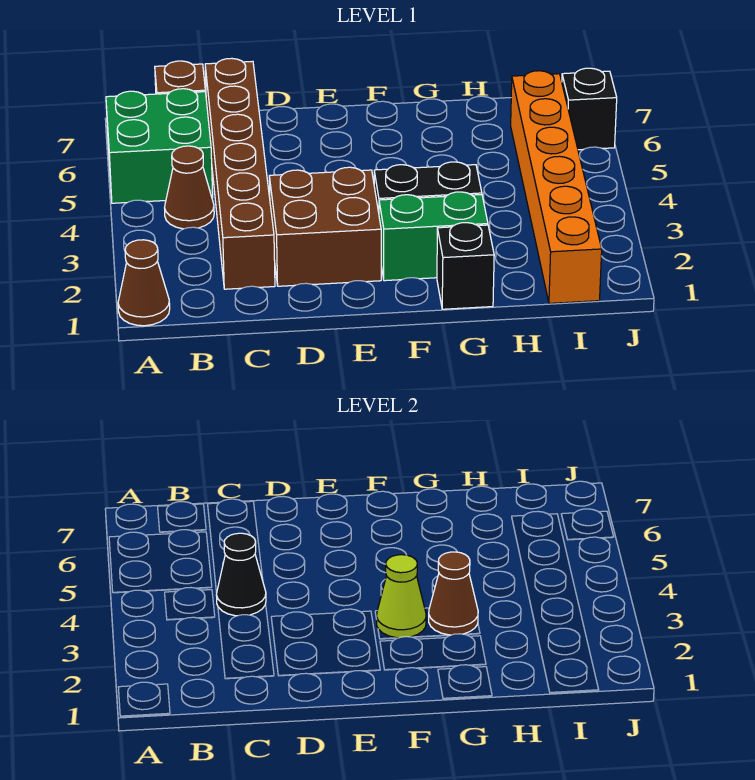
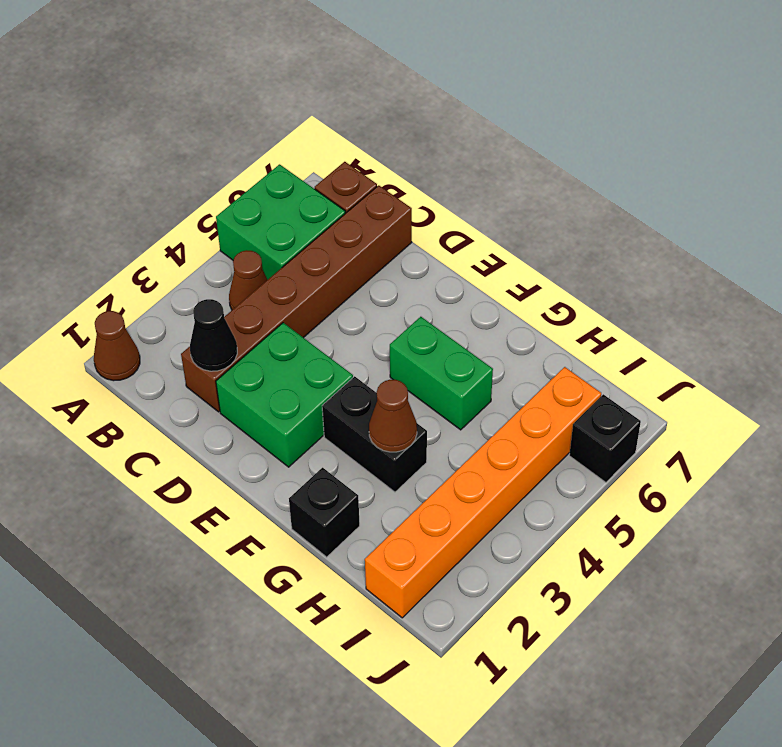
black 1x1 cone [216,533,266,616] -> black 1x1 cone moved to [190,299,237,371]
brown 2x2 brick [269,167,381,286] -> green 2x2 brick [216,323,353,467]
green 1x2 brick [379,192,488,281] -> green 1x2 brick moved to [390,317,493,430]
lime 1x1 cone [377,555,426,638] -> none

